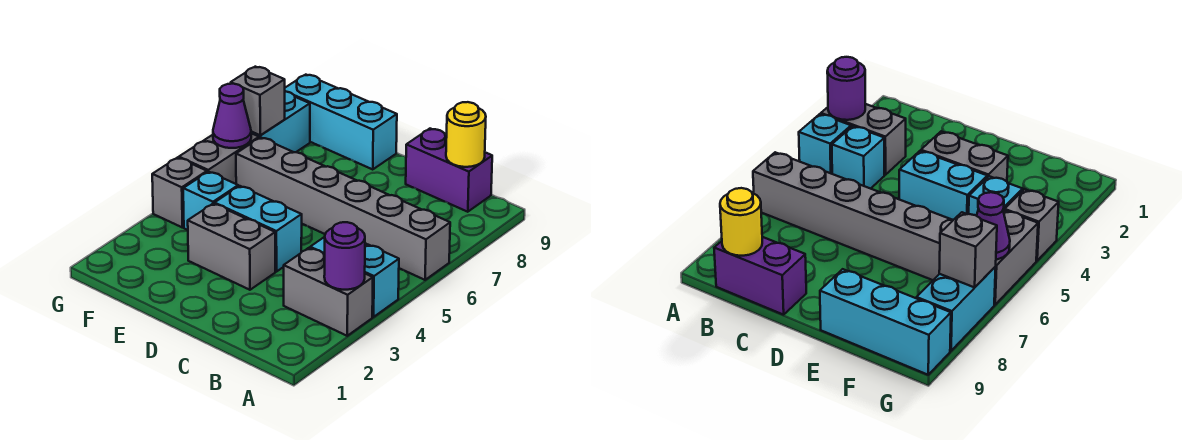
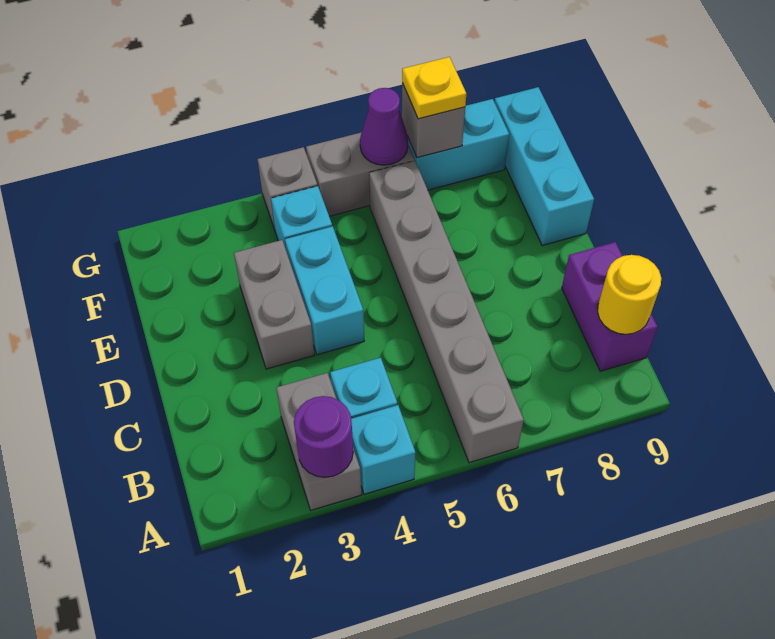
none -> yellow 1x1 plate [402,57,466,119]

